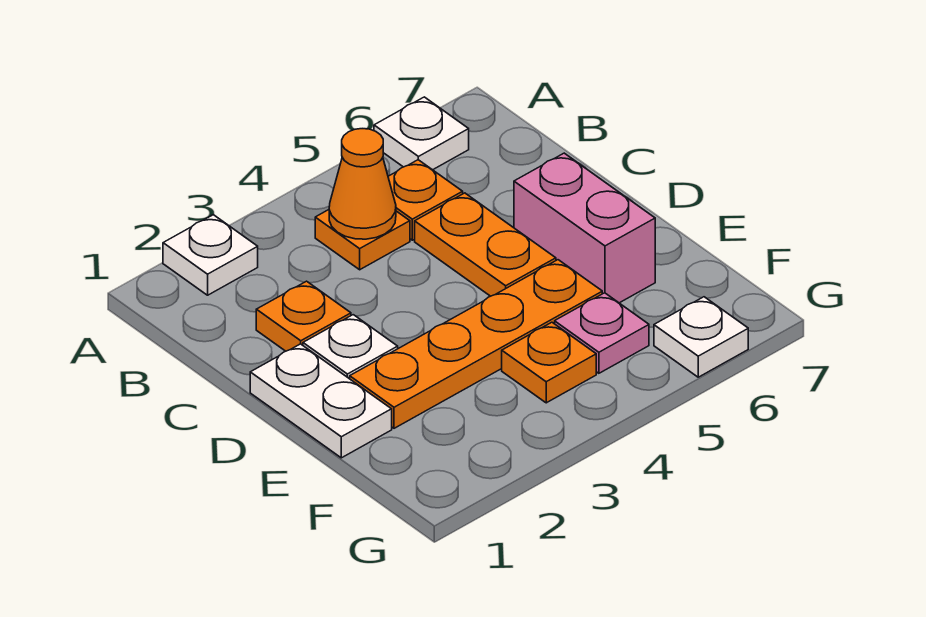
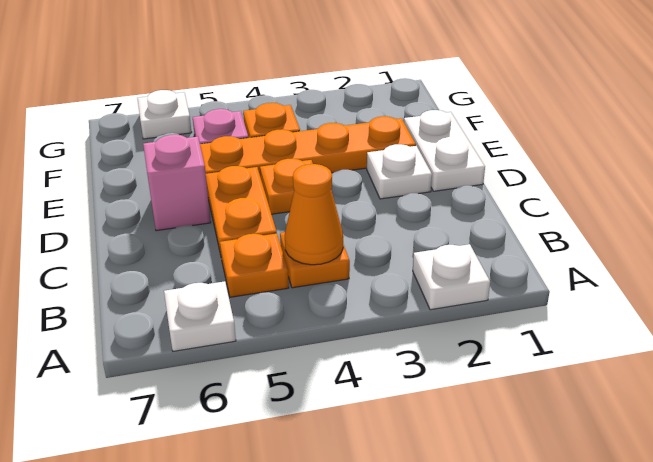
orange 1x1 plate [256,281,351,351] -> orange 1x1 plate moved to [260,159,313,214]
pink 1x2 brick [514,153,655,303] -> pink 1x1 brick [143,135,211,231]

